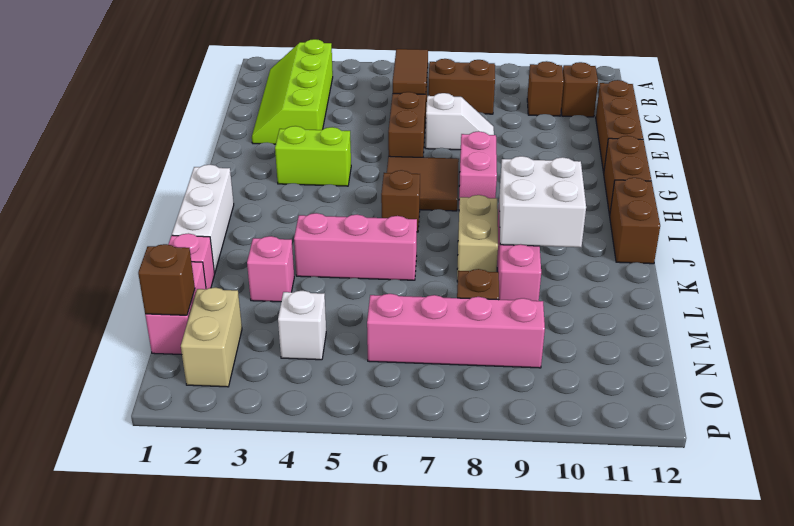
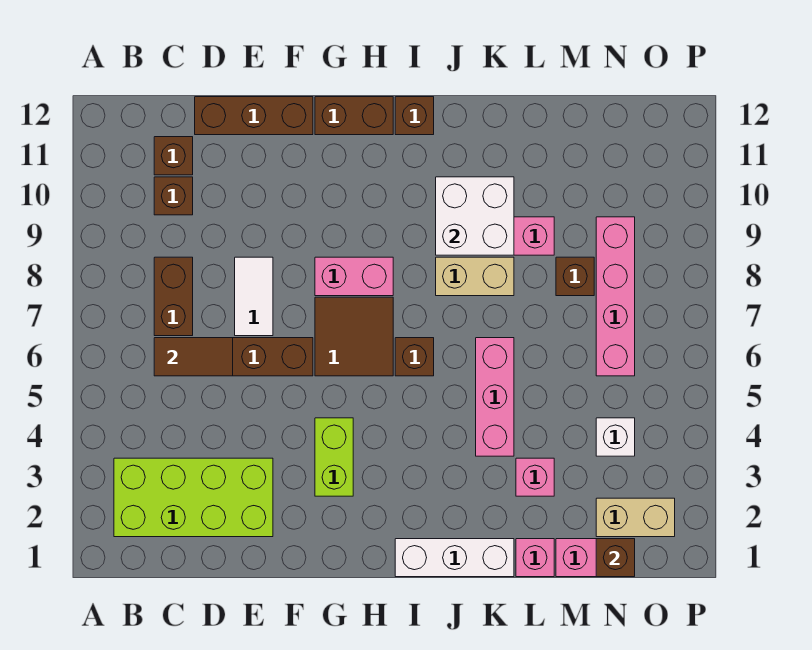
lime 2x4 slope [252,39,333,144] -> lime 2x4 brick [114,458,273,537]
white 1x2 slope [425,93,494,150] -> white 1x2 tile [235,257,273,336]
brown 1x2 brick [610,178,660,264] -> brown 1x1 brick [395,97,434,135]

